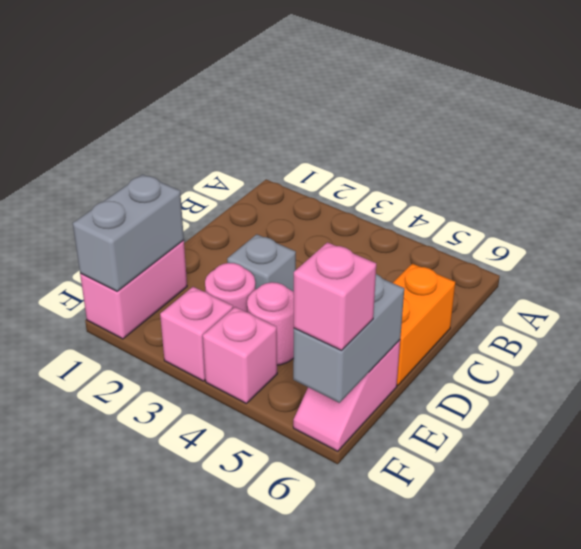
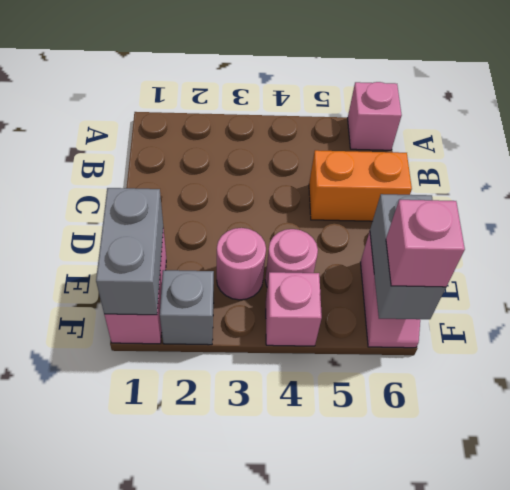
orange 1x2 brick [393,264,455,386] -> orange 1x2 brick turned to [309,150,412,221]
grey 1x1 brick [227,234,296,292] -> grey 1x1 brick moved to [160,270,214,345]
pink 1x1 brick [160,287,233,381] -> pink 1x1 brick moved to [348,82,402,150]

